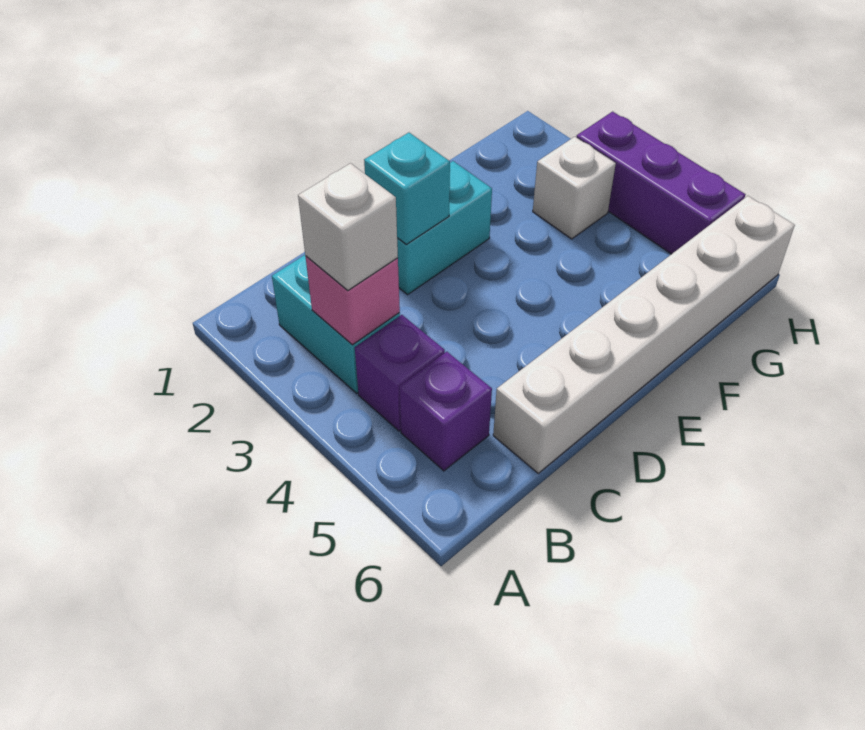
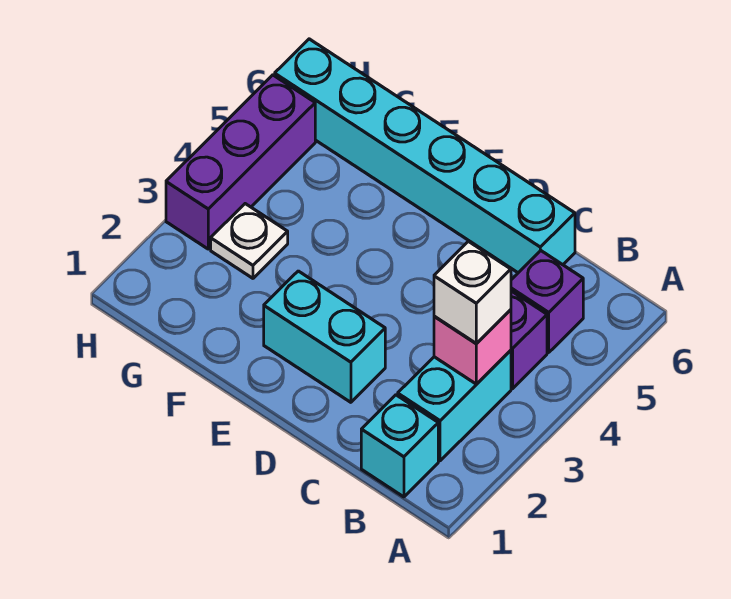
white 1x6 brick [493,196,795,473] -> cyan 1x6 brick [275,39,575,273]
cyan 1x1 brick [364,133,450,244] -> cyan 1x1 brick moved to [361,395,438,497]
white 1x1 brick [533,137,616,239] -> white 1x1 plate [211,204,288,278]

